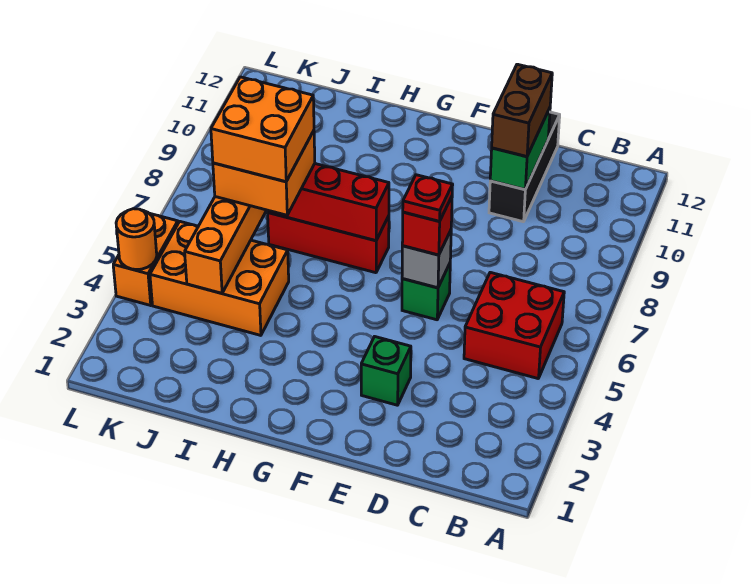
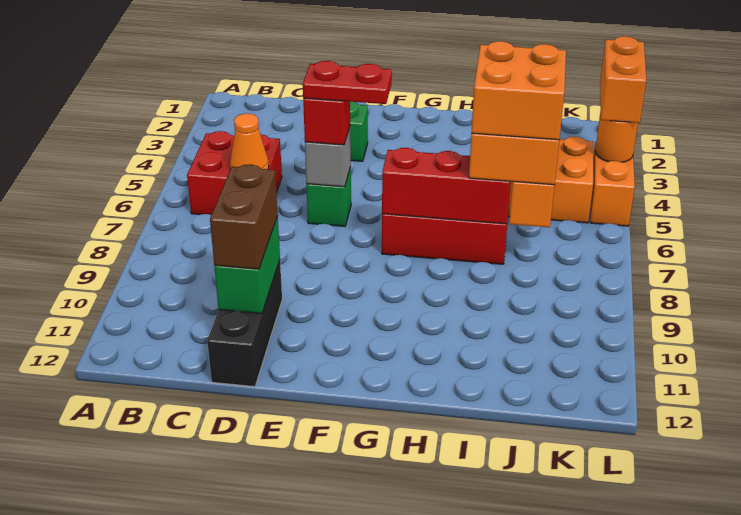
none -> orange 1x1 cone [230,114,269,169]
red 1x1 plate [403,175,453,221] -> red 1x2 plate [303,61,392,104]
none -> orange 1x2 brick [600,36,646,123]

